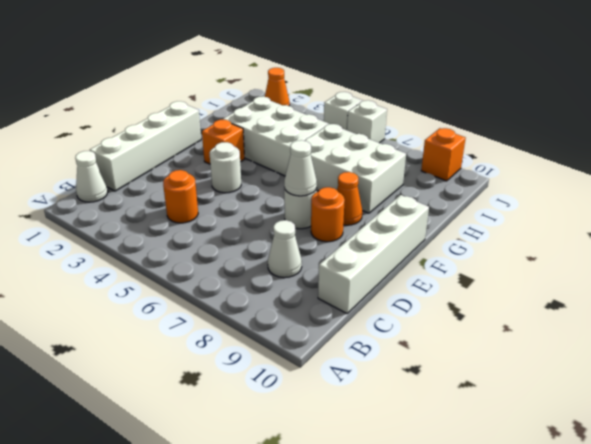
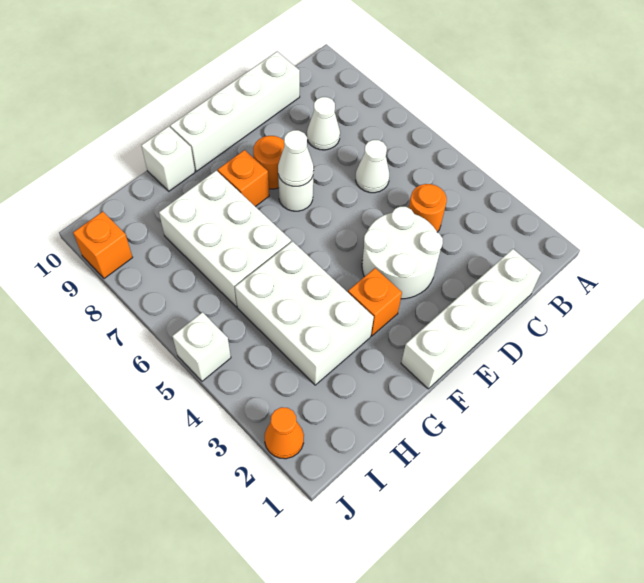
white 1x1 cone [75,151,108,202] -> white 1x1 cone moved to [356,140,389,193]
white 1x1 round brick [210,142,241,193] -> white 2x2 round brick [362,207,443,299]
orange 1x1 cone [337,172,362,225] -> orange 1x1 brick [218,150,269,207]
white 1x1 brick [347,100,387,143] -> white 1x1 brick moved to [141,126,195,191]

